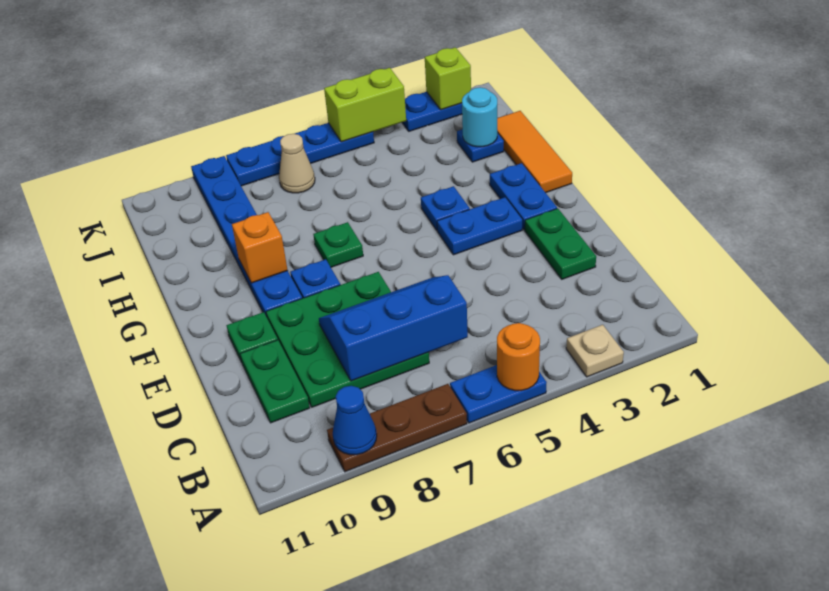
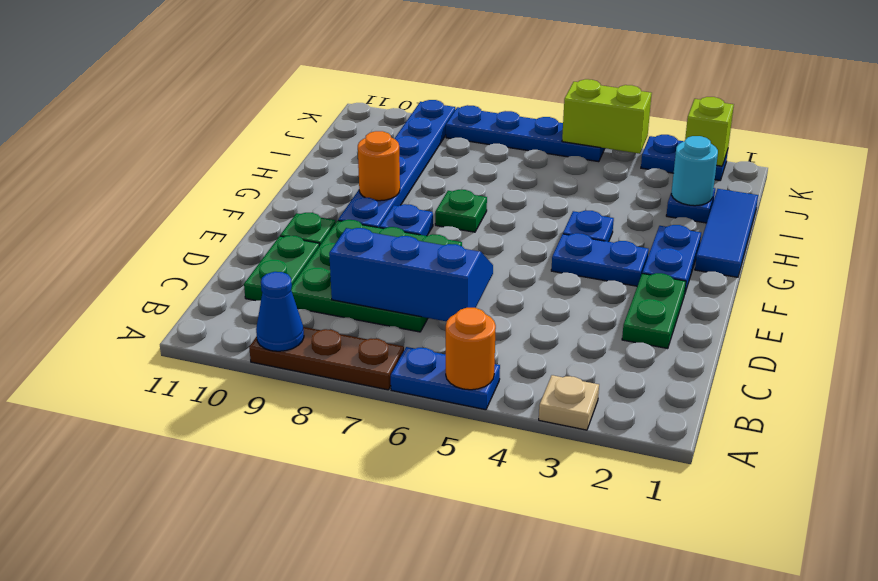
orange 1x3 tile [497,111,572,193] -> blue 1x3 tile [695,189,758,277]
orange 1x1 brick [232,212,288,283] -> orange 1x1 round brick [358,131,400,201]
tan 1x1 cone [279,134,315,193] -> none

